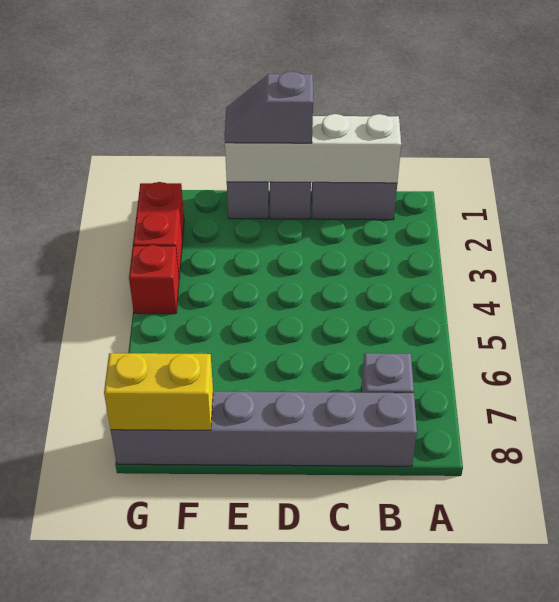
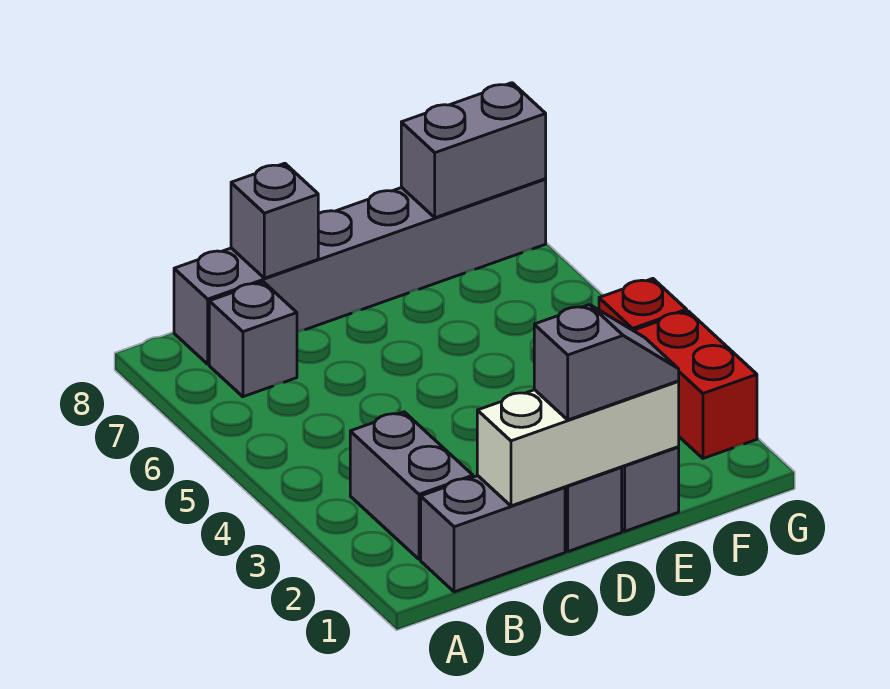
white 1x4 brick [225,114,401,183] -> white 1x3 brick [477,381,679,506]
none -> grey 1x2 brick [350,412,473,559]
none -> grey 1x1 brick [231,163,318,278]
yellow 1x2 brick [104,353,213,430] -> grey 1x2 brick [401,83,546,218]

